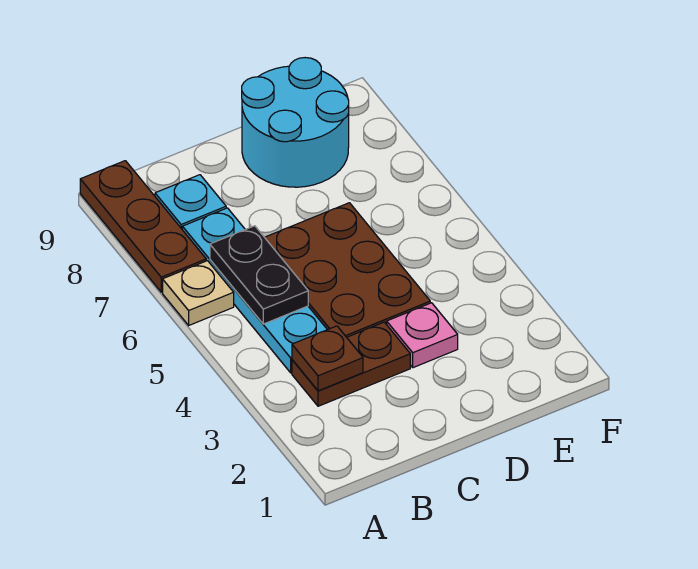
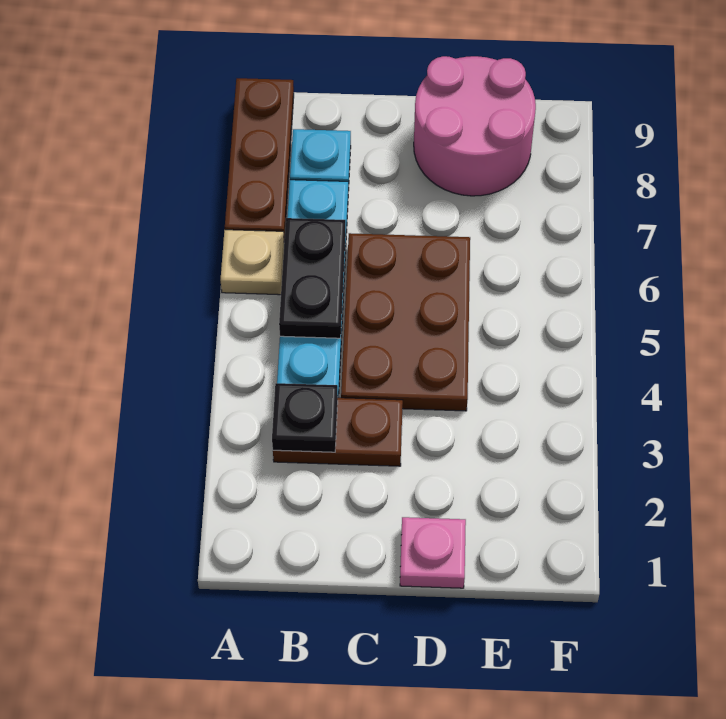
brown 1x1 plate [292,326,363,391] -> black 1x1 plate [272,383,338,452]
pink 1x1 plate [387,303,458,368] -> pink 1x1 plate moved to [400,517,466,588]
cyan 2x2 round brick [242,58,349,187] -> pink 2x2 round brick [414,56,536,196]

